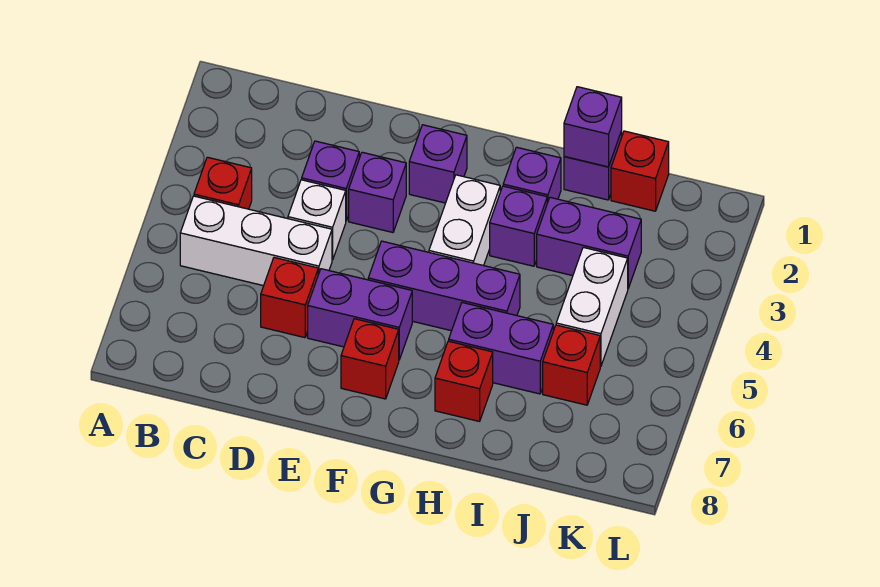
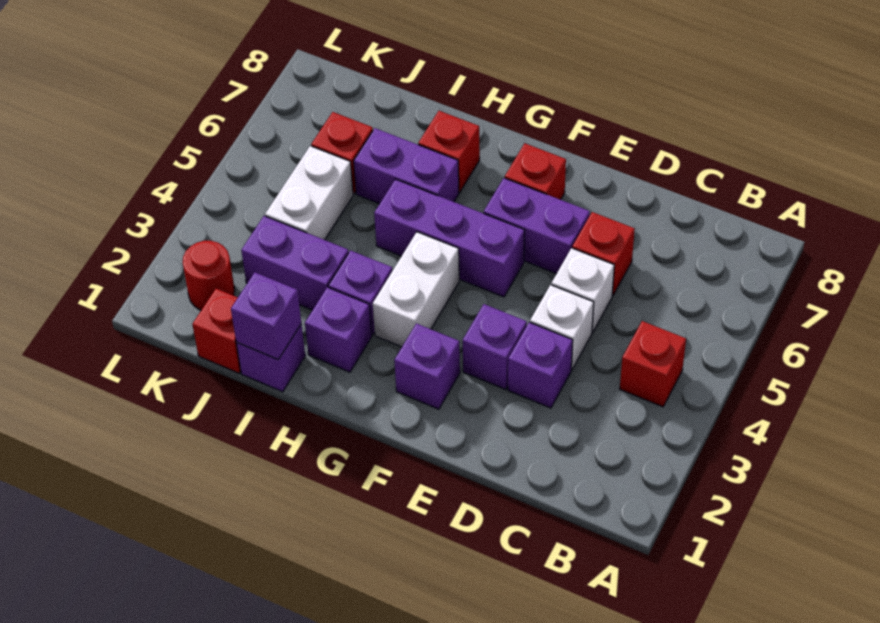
white 1x3 brick [180,196,332,286] -> white 1x1 brick [551,248,614,332]
none -> red 1x1 round brick [183,241,235,310]

